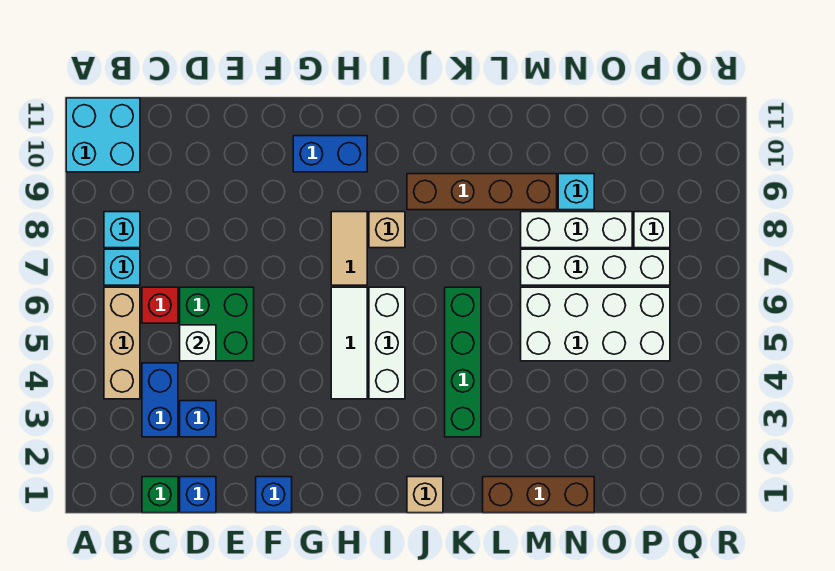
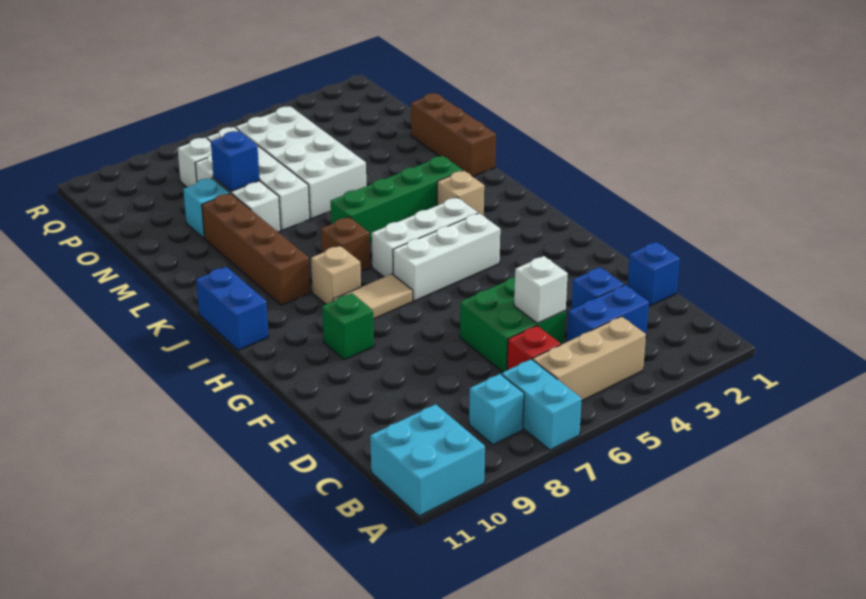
cyan 1x1 brick [104,249,140,285] -> cyan 1x2 brick [502,359,582,450]
green 1x1 brick [142,477,178,513] -> green 1x1 brick moved to [322,293,374,360]
blue 1x1 brick [256,477,292,513] -> blue 1x1 brick moved to [211,131,260,191]
blue 1x2 brick [293,136,367,172] -> blue 1x2 brick moved to [196,267,269,350]
white 1x3 tile [331,287,367,399] -> white 1x3 brick [393,213,500,301]
tan 1x1 brick [407,477,443,513] -> tan 1x1 brick moved to [437,171,484,216]
none -> brown 1x1 brick [321,217,370,271]

